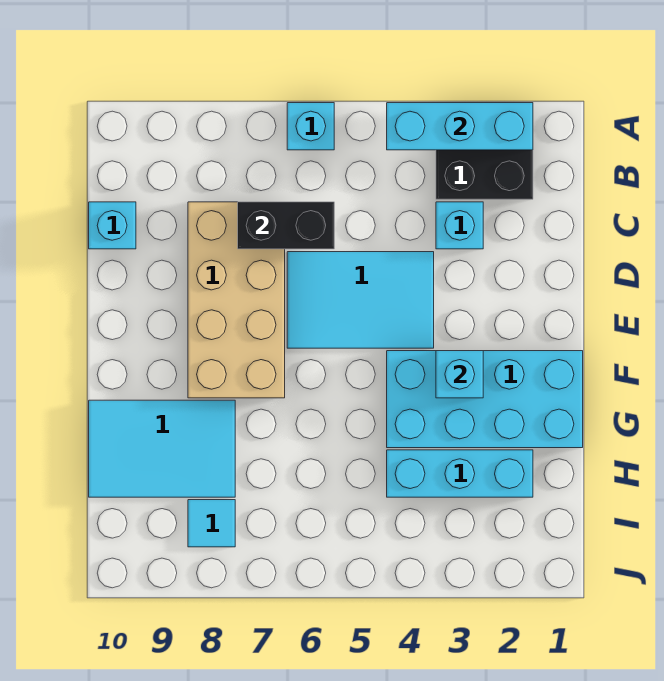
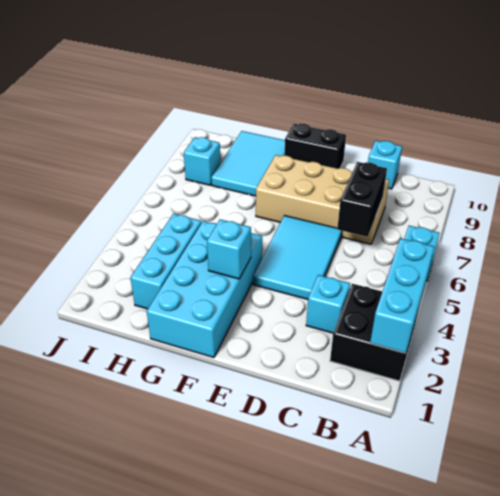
none -> black 1x2 brick [285,124,346,169]
cyan 1x1 tile [188,500,235,547] -> cyan 1x1 brick [184,137,220,185]

